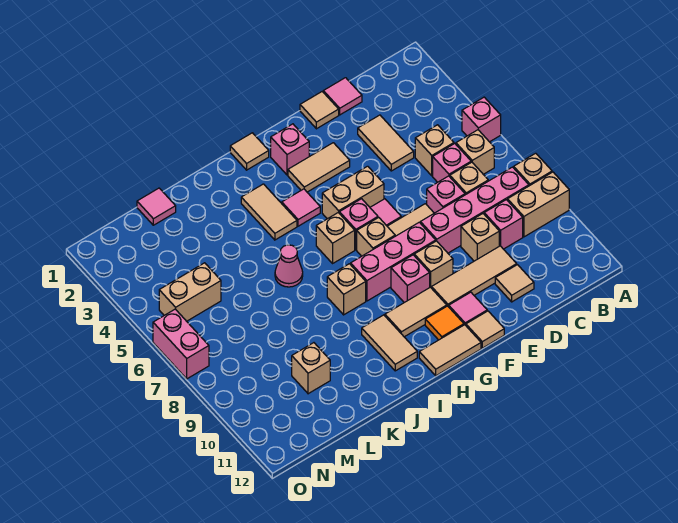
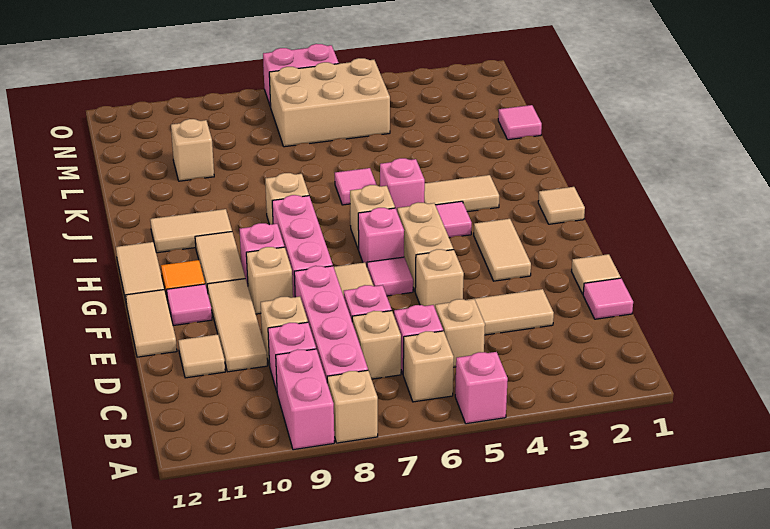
tan 1x2 brick [508,172,569,237] -> pink 1x2 brick [276,349,334,450]
tan 1x1 tile [466,311,504,348] -> tan 1x2 tile [126,290,177,357]
pink 1x1 brick [271,124,309,175] -> pink 1x1 brick moved to [380,158,425,210]
tan 1x1 brick [357,217,395,256] -> tan 1x1 brick moved to [415,249,464,307]
pink 1x1 cone [275,245,303,287] -> pink 1x1 tile [335,168,376,205]
tan 1x2 brick [159,263,221,321] -> tan 2x3 brick [269,58,390,147]

